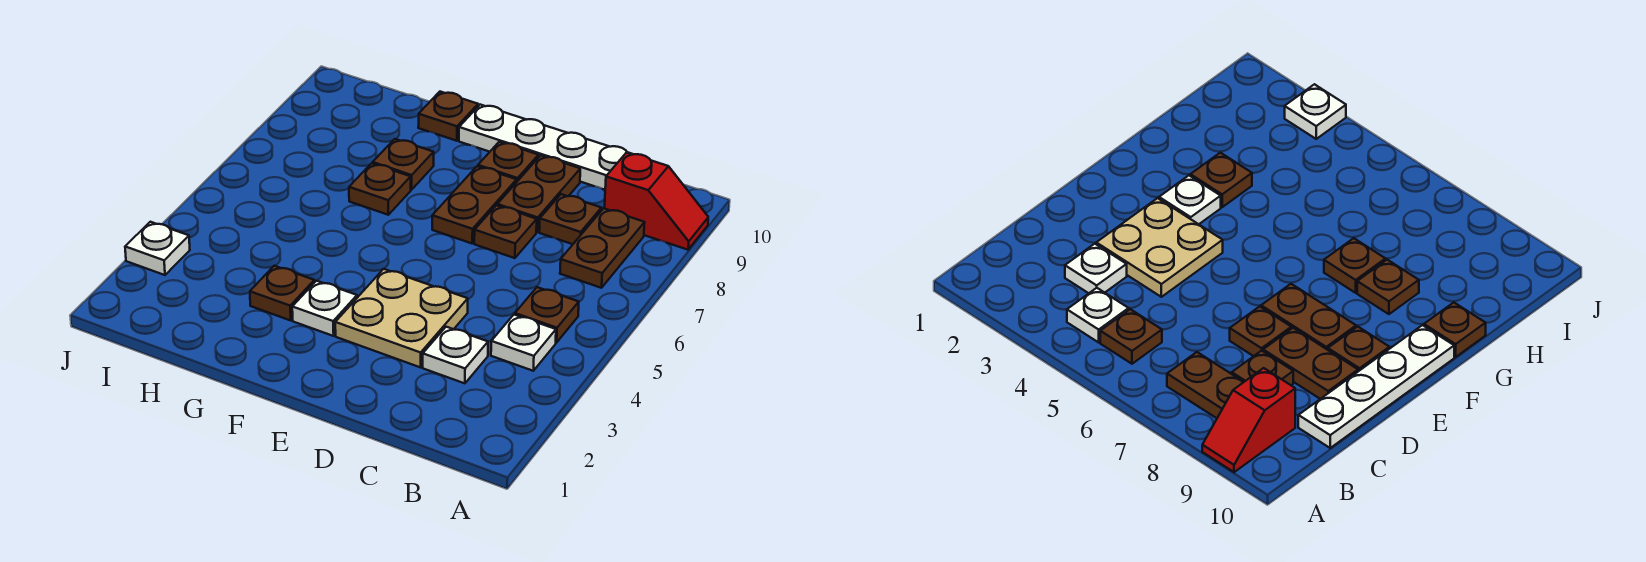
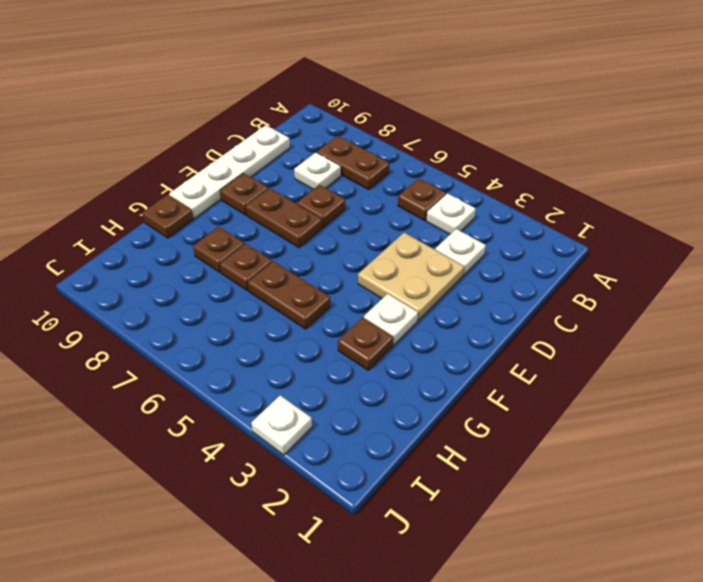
red 1x2 slope [605,153,708,250] -> none
brown 1x1 plate [539,194,601,244] -> white 1x1 plate [294,153,341,189]
brown 1x2 plate [497,155,580,232] -> brown 1x2 plate moved to [248,261,330,329]

